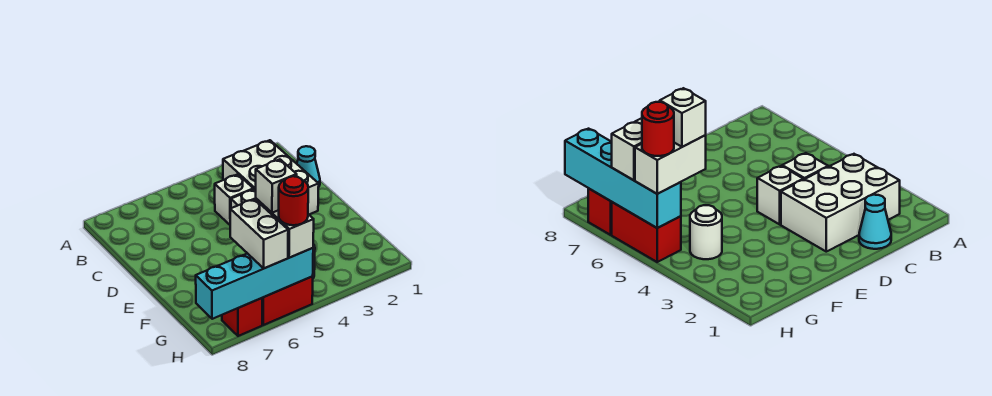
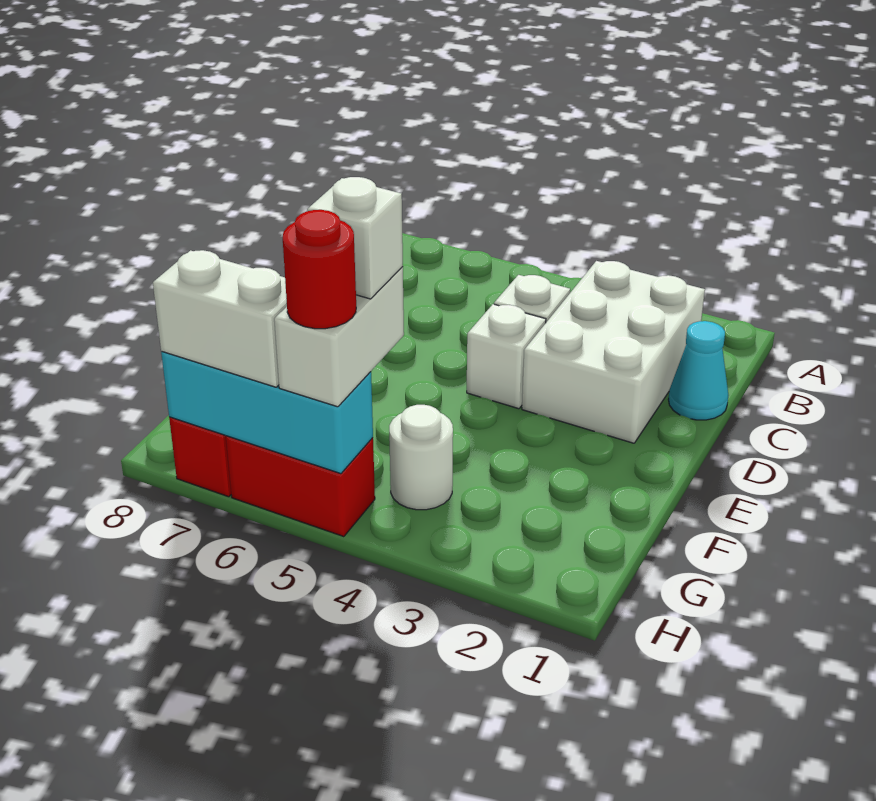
white 1x2 brick [230,199,288,268] -> white 1x2 brick turned to [153,250,287,387]
cyan 1x4 brick [196,248,313,319] -> cyan 1x3 brick [161,352,373,474]

